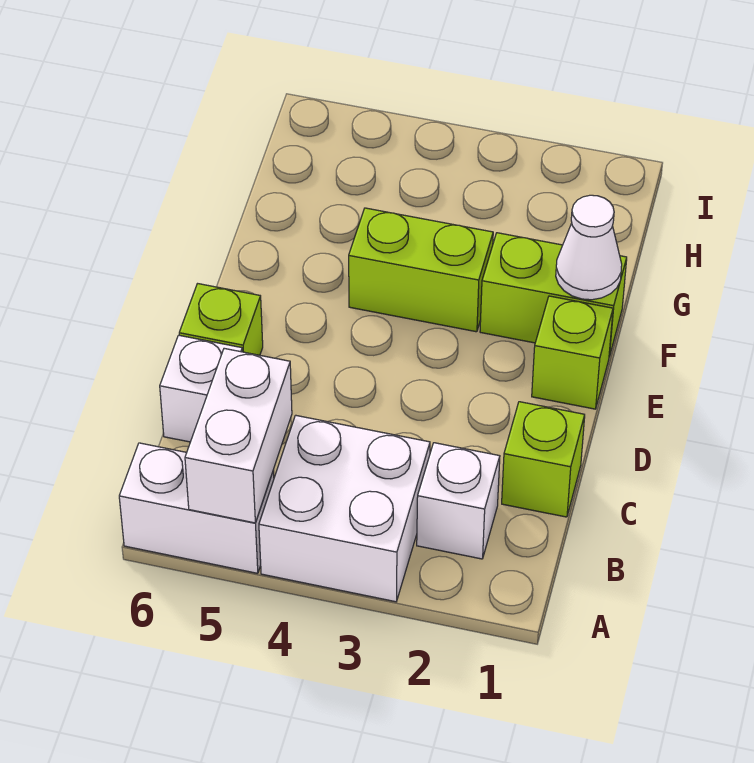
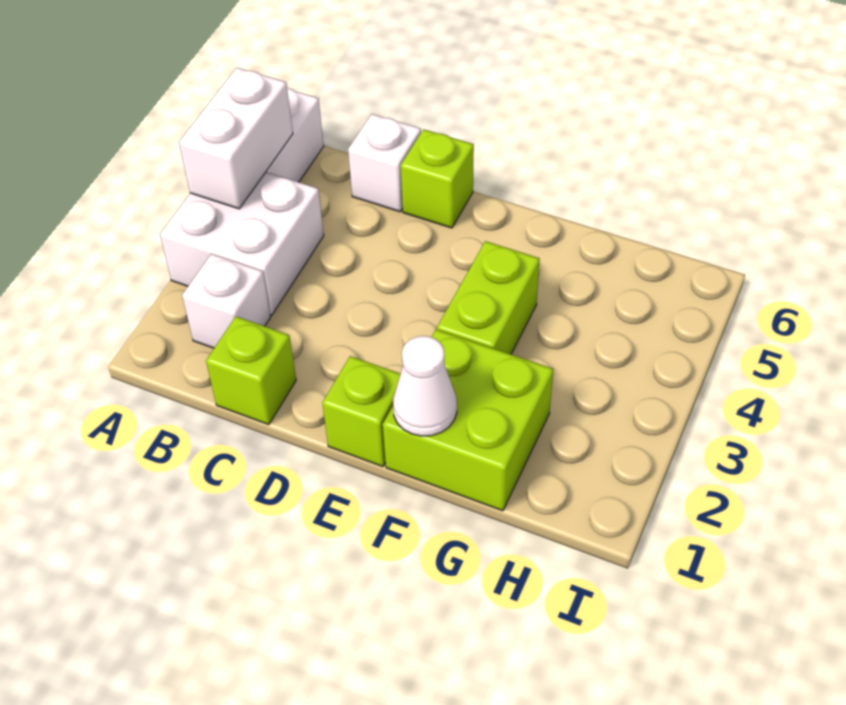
white 1x2 brick [185,348,292,523] -> white 1x2 brick turned to [179,68,293,209]
lime 1x2 brick [480,233,627,357] -> lime 2x2 brick [383,329,553,511]

